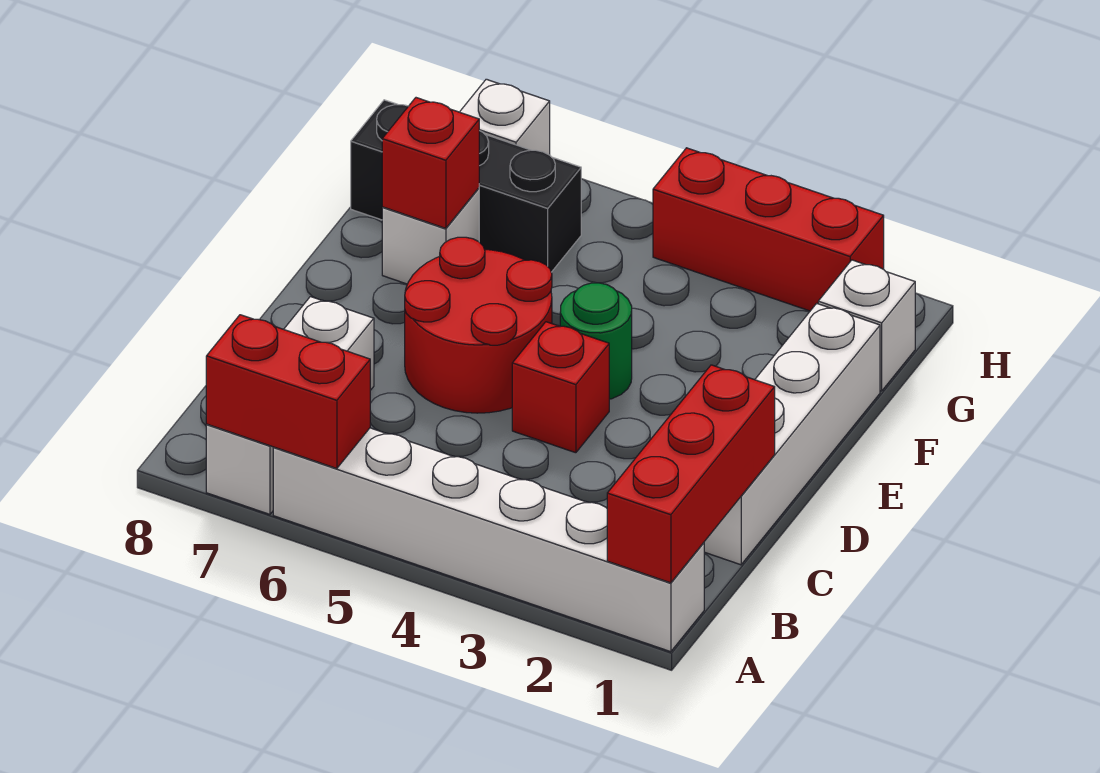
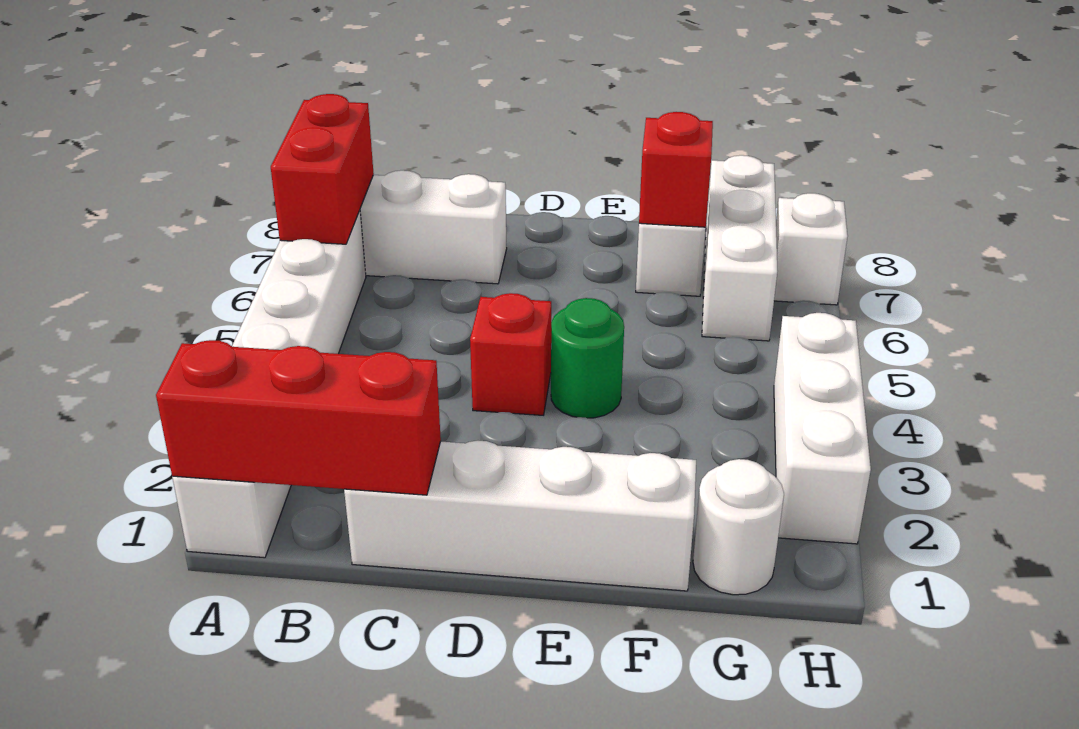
red 2x2 round brick [405,237,552,413] -> none
white 1x1 brick [818,260,915,391] -> white 1x1 round brick [693,459,784,595]
black 1x3 brick [351,100,581,272] -> white 1x3 brick [702,155,777,341]
red 1x3 brick [653,148,884,311] -> white 1x3 brick [774,313,871,544]

